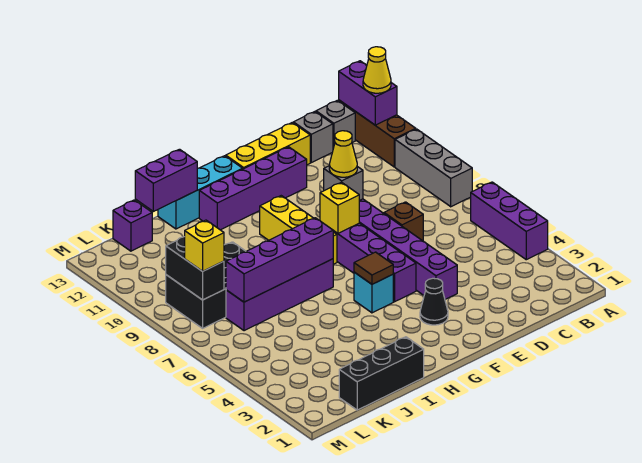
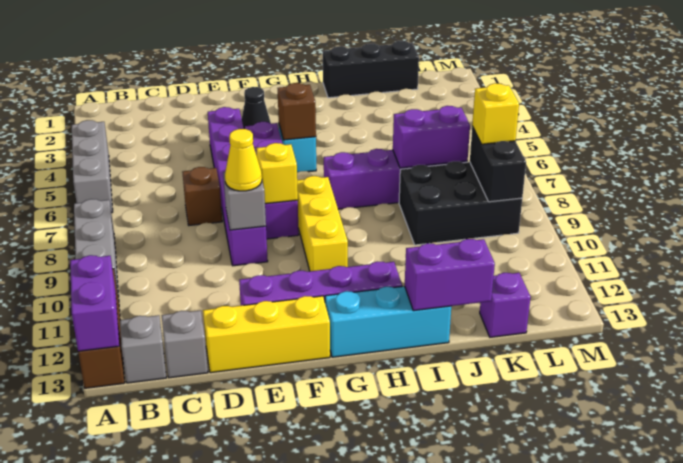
purple 1x3 brick [471,182,548,260] -> grey 1x3 brick [72,120,113,213]
yellow 1x1 cone [363,47,391,93] -> none
brown 1x1 tile [354,252,393,284] -> brown 1x1 brick [278,83,316,140]
purple 1x4 brick [226,218,333,302] -> purple 1x2 brick [393,106,470,168]

